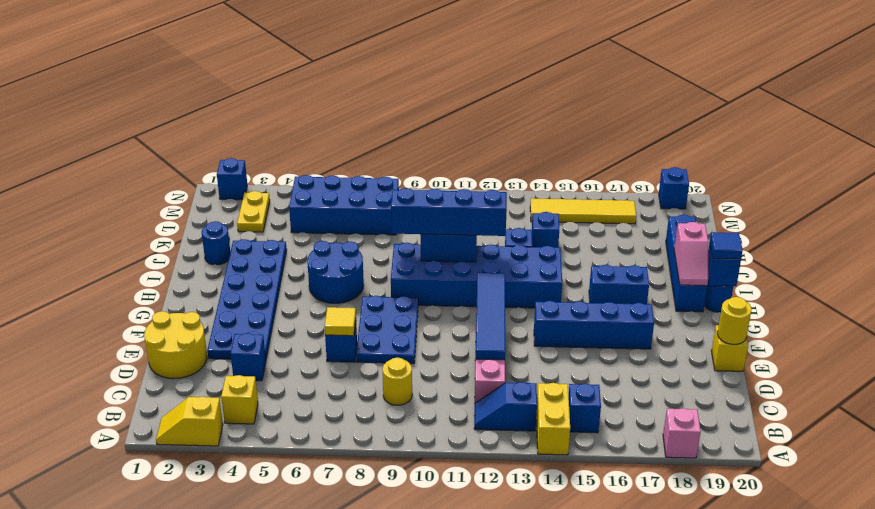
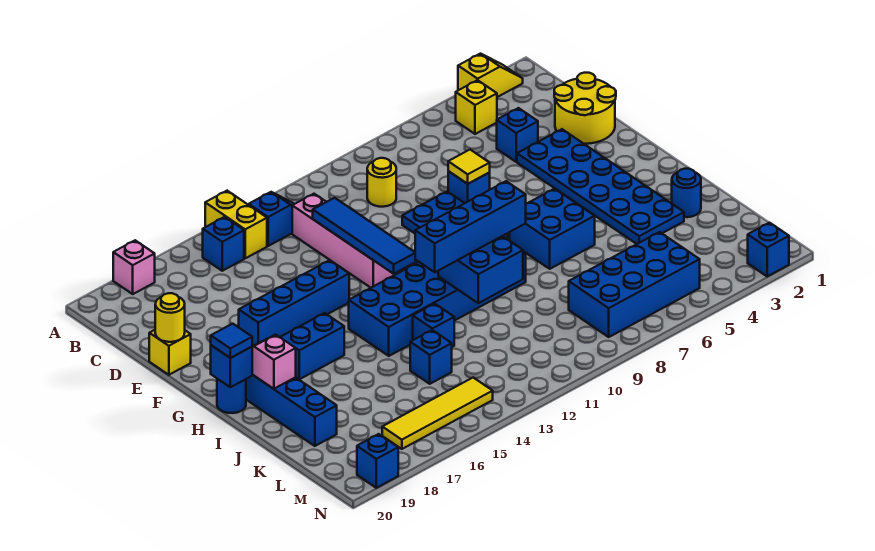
blue 2x2 round brick [307,241,364,303] -> blue 2x2 brick [510,189,595,269]
yellow 1x2 plate [237,191,270,232] -> none

